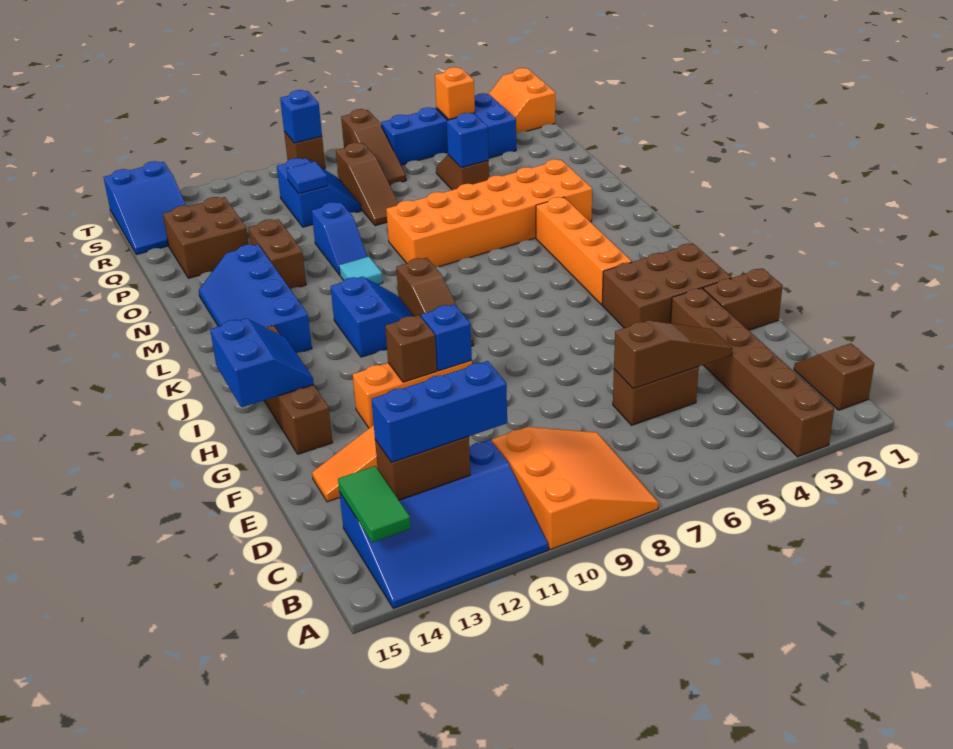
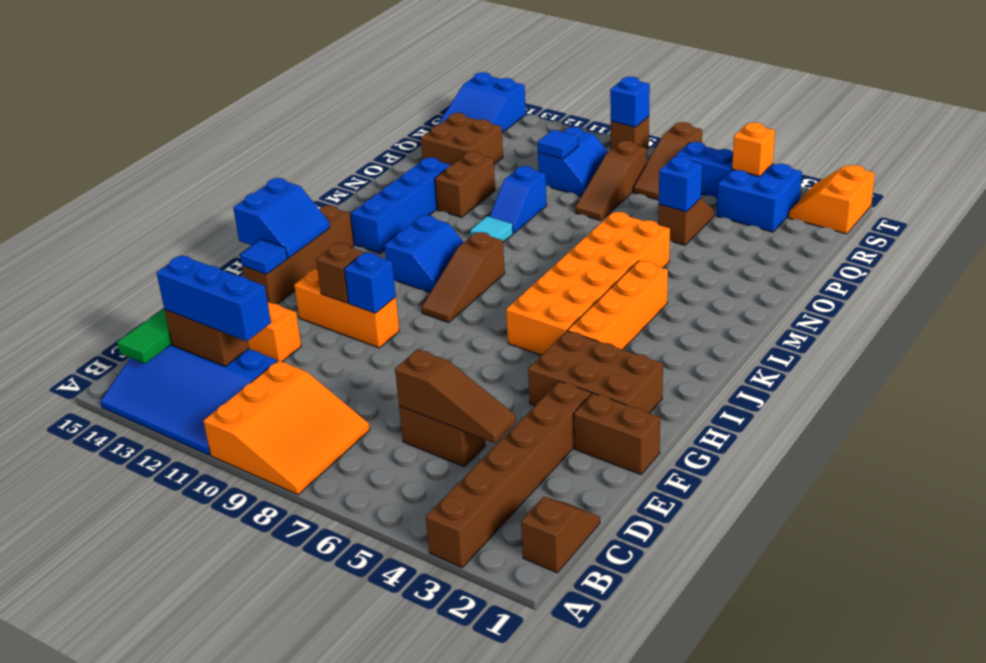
none -> blue 1x1 tile [240,240,287,274]
orange 2x6 brick [386,159,592,267] -> orange 2x6 brick turned to [506,212,670,355]

